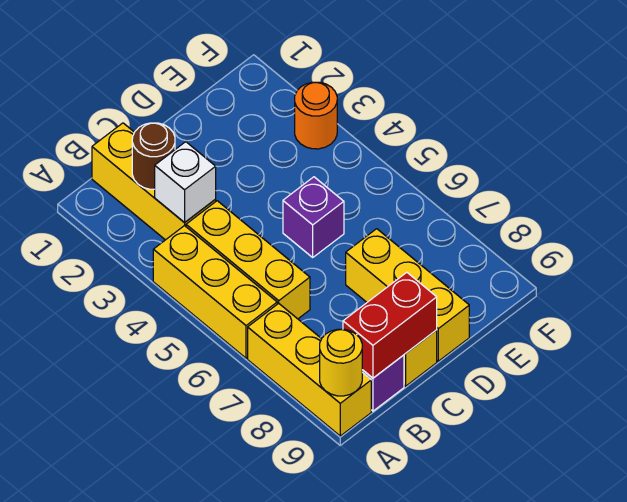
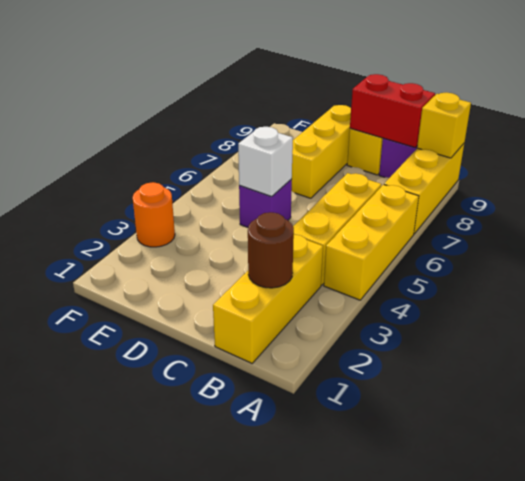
yellow 1x1 round brick [320,329,362,396] -> yellow 1x1 brick [417,92,471,158]
white 1x1 brick [155,142,216,223] -> white 1x1 brick moved to [238,127,293,196]

